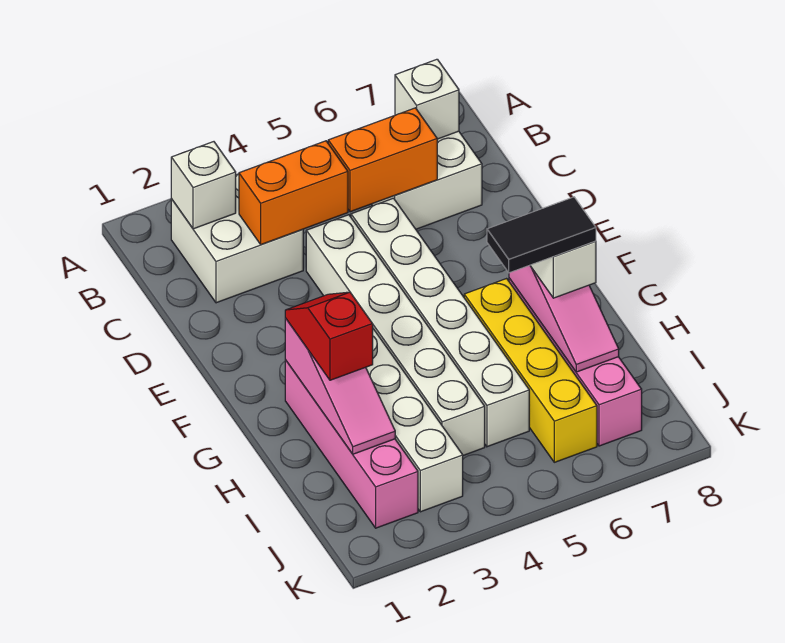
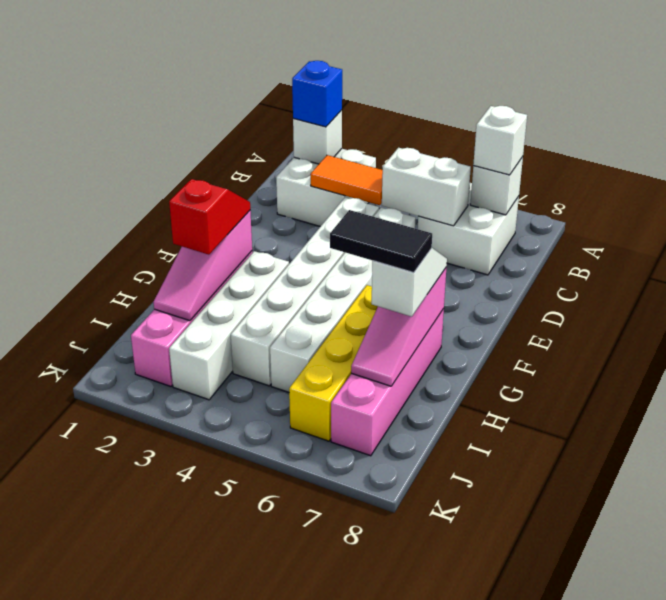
none -> blue 1x1 brick [292,61,342,127]
none -> white 1x1 brick [473,106,527,175]
orange 1x2 brick [239,141,348,244] -> orange 1x2 tile [311,155,383,205]
orange 1x2 brick [328,108,437,212] -> white 1x2 brick [382,148,471,226]

